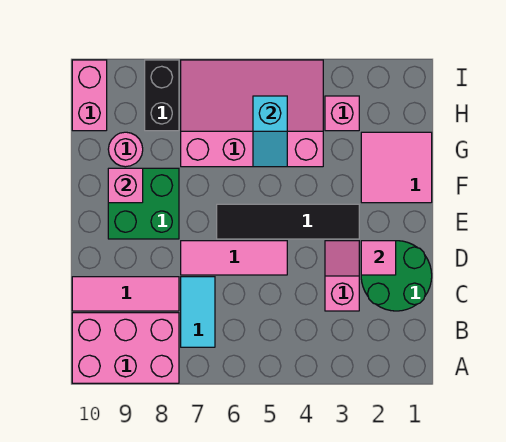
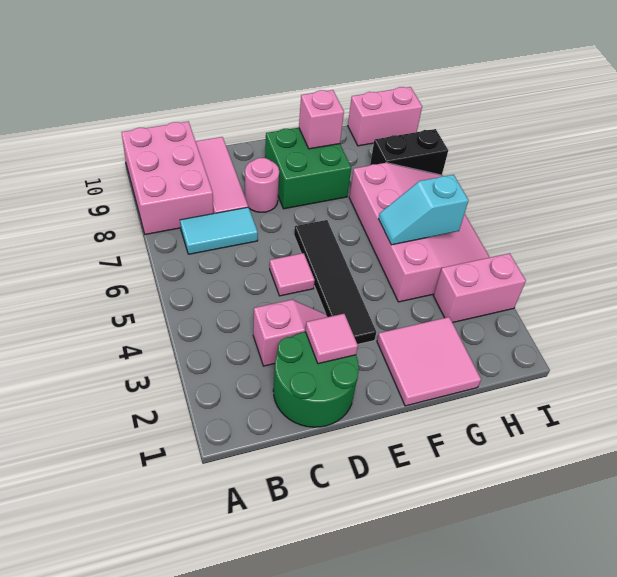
pink 1x3 tile [181,241,287,275] -> pink 1x1 tile [270,253,315,296]
pink 1x1 round brick [108,132,143,167] -> pink 1x1 round brick moved to [245,158,279,212]
pink 1x1 brick [325,96,359,131] -> pink 1x2 brick [434,253,526,323]

